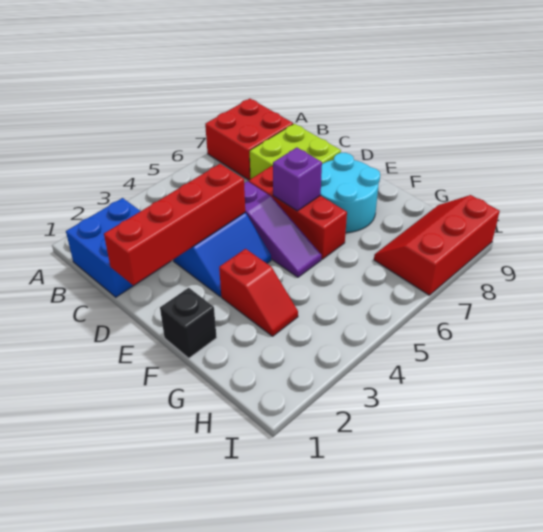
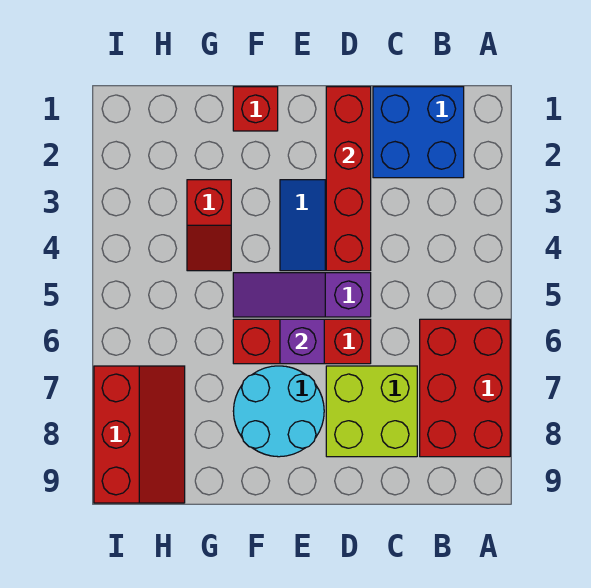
red 2x2 brick [205,99,293,180] -> red 2x3 brick [420,319,510,457]
black 1x1 brick [160,288,217,358] -> red 1x1 brick [233,87,278,131]
red 1x2 slope [219,249,298,336] -> red 1x2 slope turned to [187,180,231,271]

